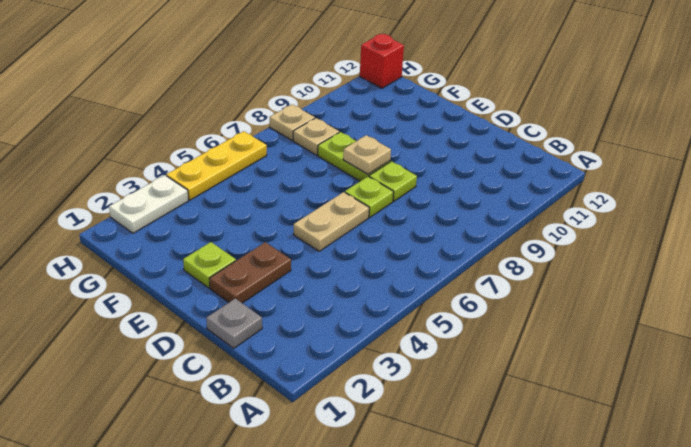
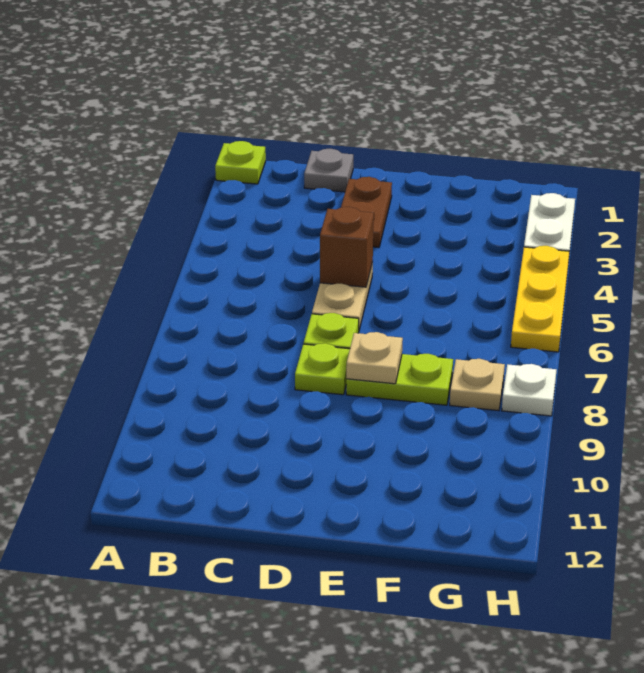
none -> brown 1x1 brick [320,207,374,287]
lime 1x1 plate [183,242,236,288] -> lime 1x1 plate moved to [215,141,266,184]
tan 1x1 plate [270,104,315,141] -> white 1x1 plate [502,364,556,416]
red 1x1 brick [360,34,404,88] -> none

